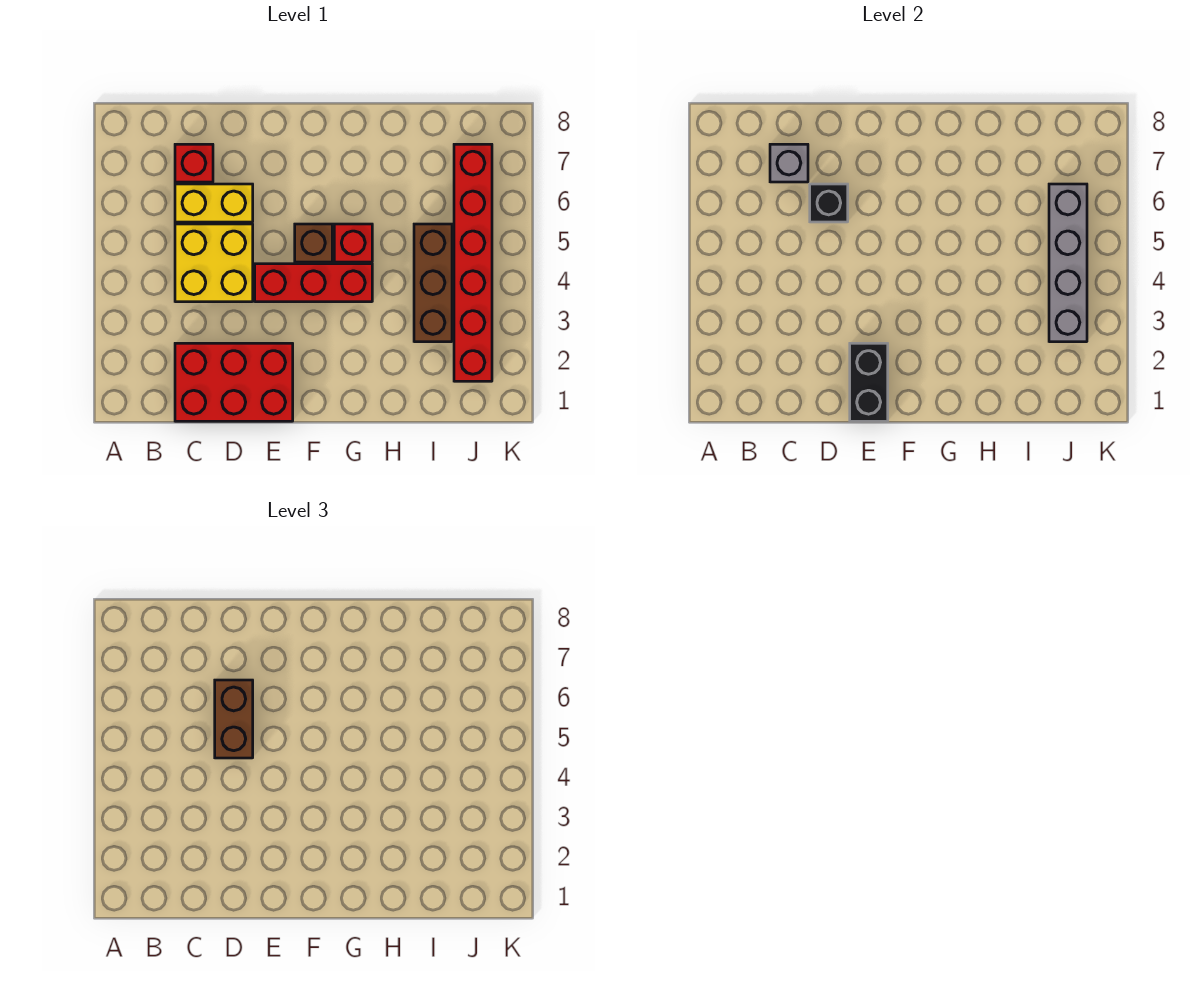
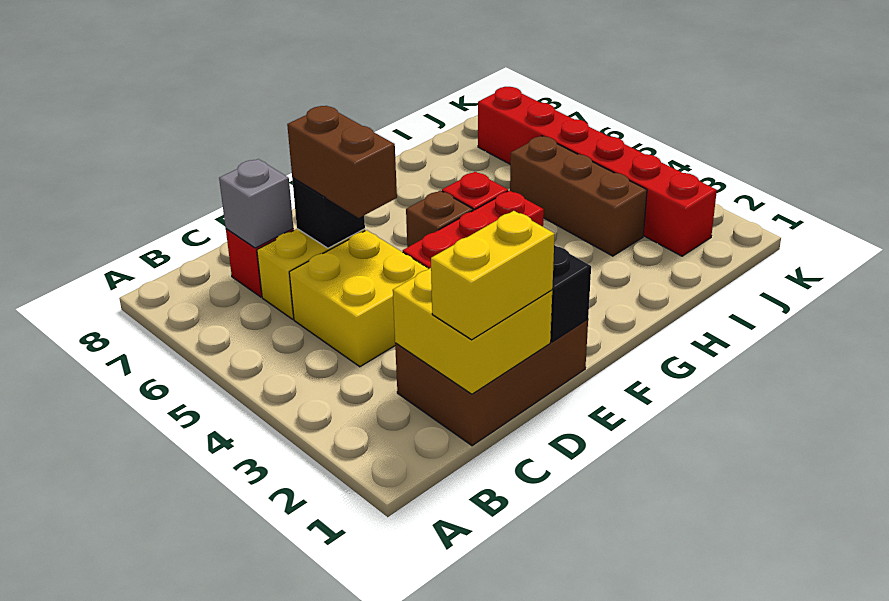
red 2x3 brick [175,343,293,421] -> brown 2x3 brick [395,319,588,446]
none -> yellow 2x2 brick [393,268,552,394]
none -> yellow 1x2 brick [431,211,555,340]
grey 1x4 brick [1049,184,1087,342] -> none

